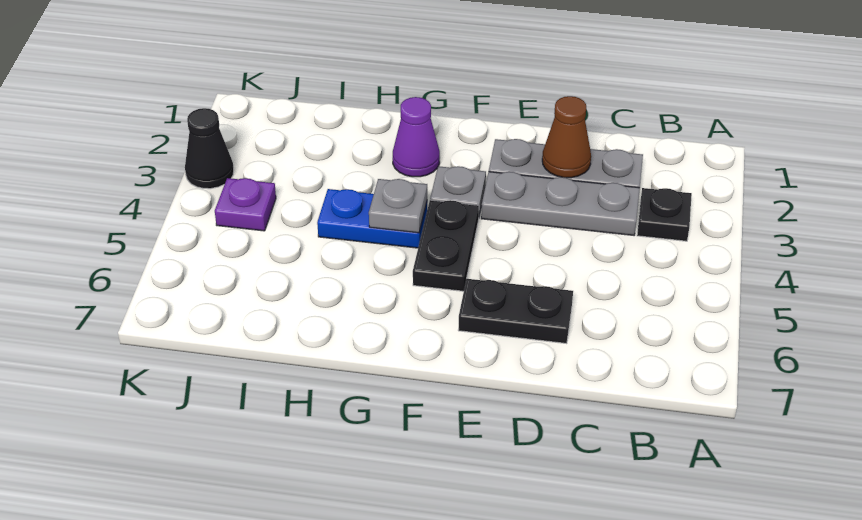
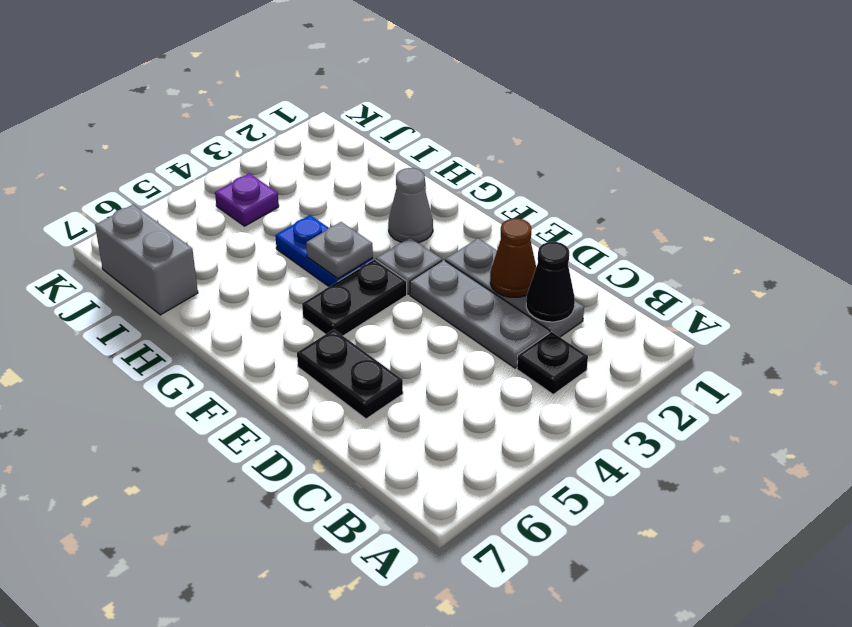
purple 1x1 cone [393,97,440,177] -> grey 1x1 cone [388,168,433,243]
none -> grey 1x2 brick [95,204,198,315]
black 1x1 cone [185,108,234,189] -> black 1x1 cone moved to [526,242,575,322]

